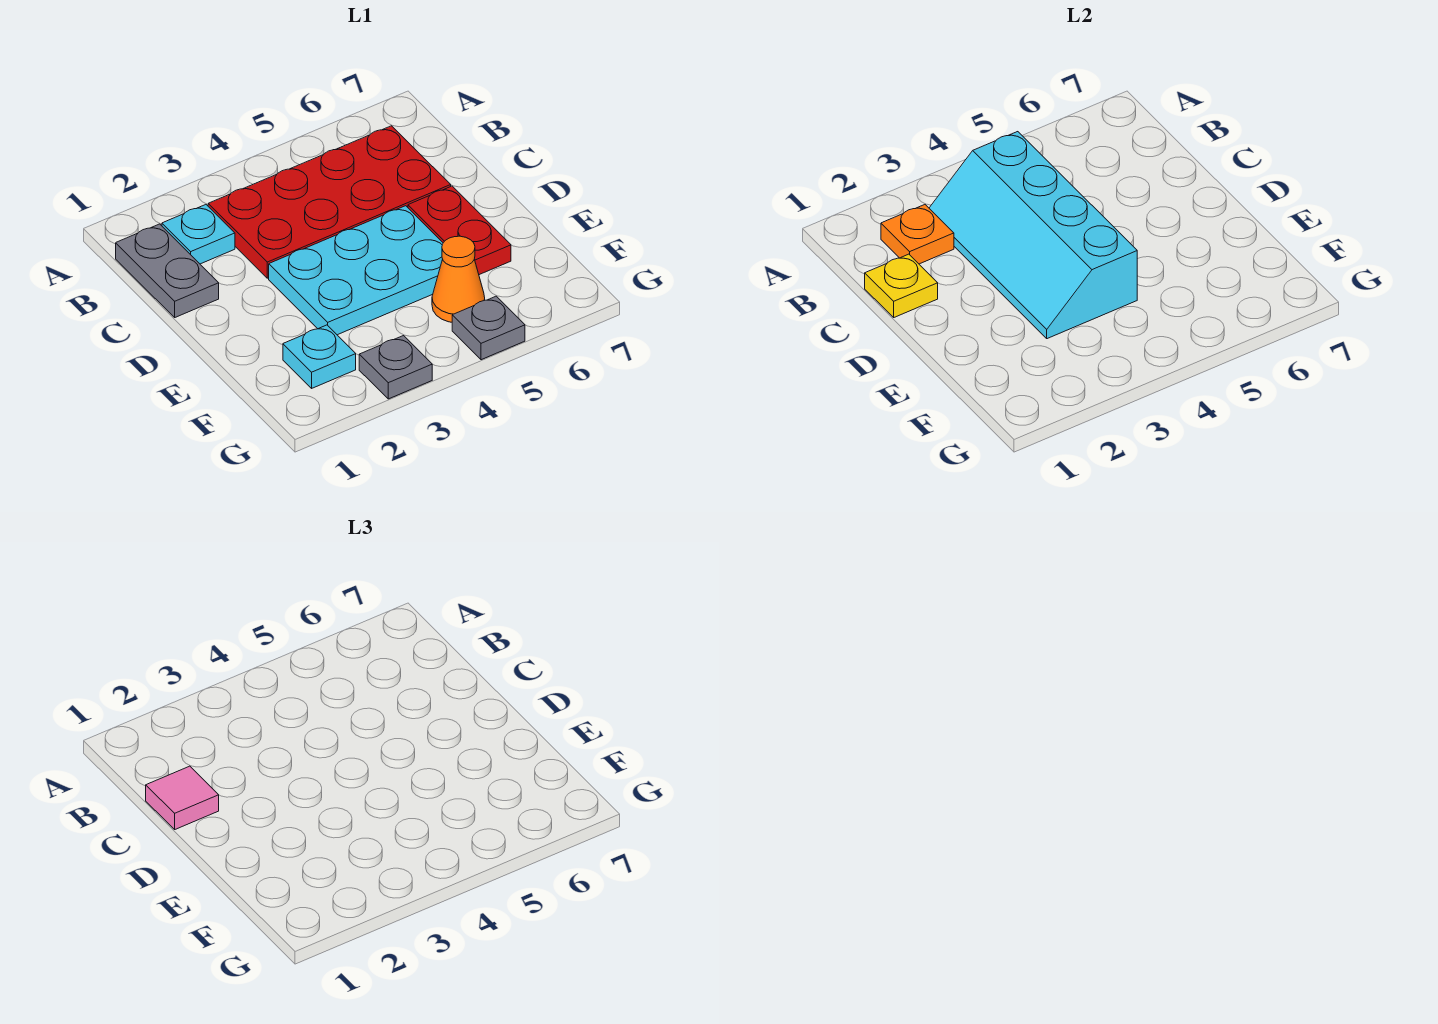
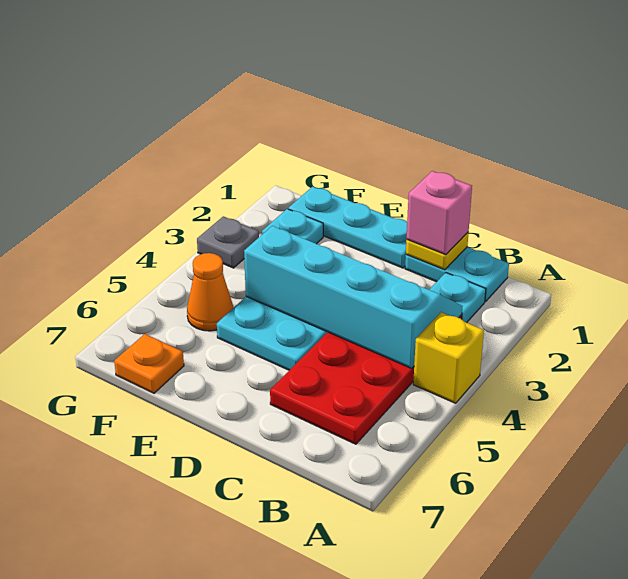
none -> yellow 1x1 brick [413,312,484,403]
grey 1x2 plate [116,224,219,317] -> cyan 1x2 plate [405,247,509,301]
orange 1x1 plate [881,205,954,264] -> orange 1x1 plate moved to [114,334,184,393]
pink 1x1 tile [146,766,219,829] -> pink 1x1 brick [407,171,472,255]
none -> cyan 1x3 plate [288,187,407,268]
red 1x2 plate [408,186,511,275] -> none
grey 1x1 plate [452,296,525,360] -> none

